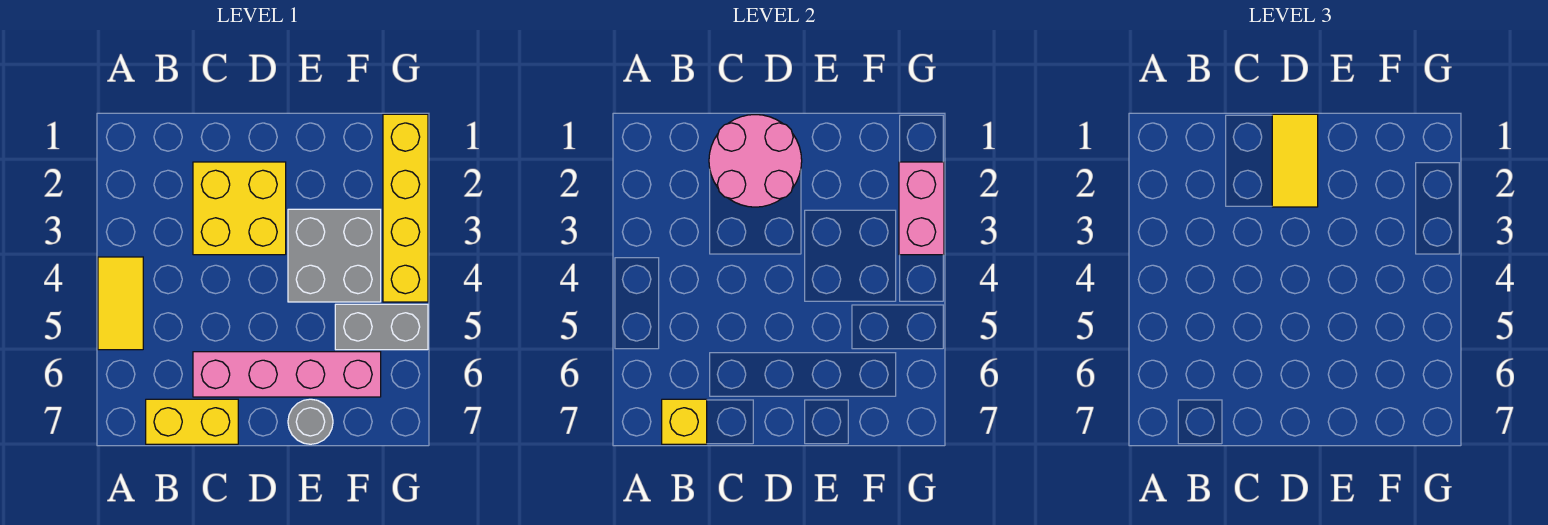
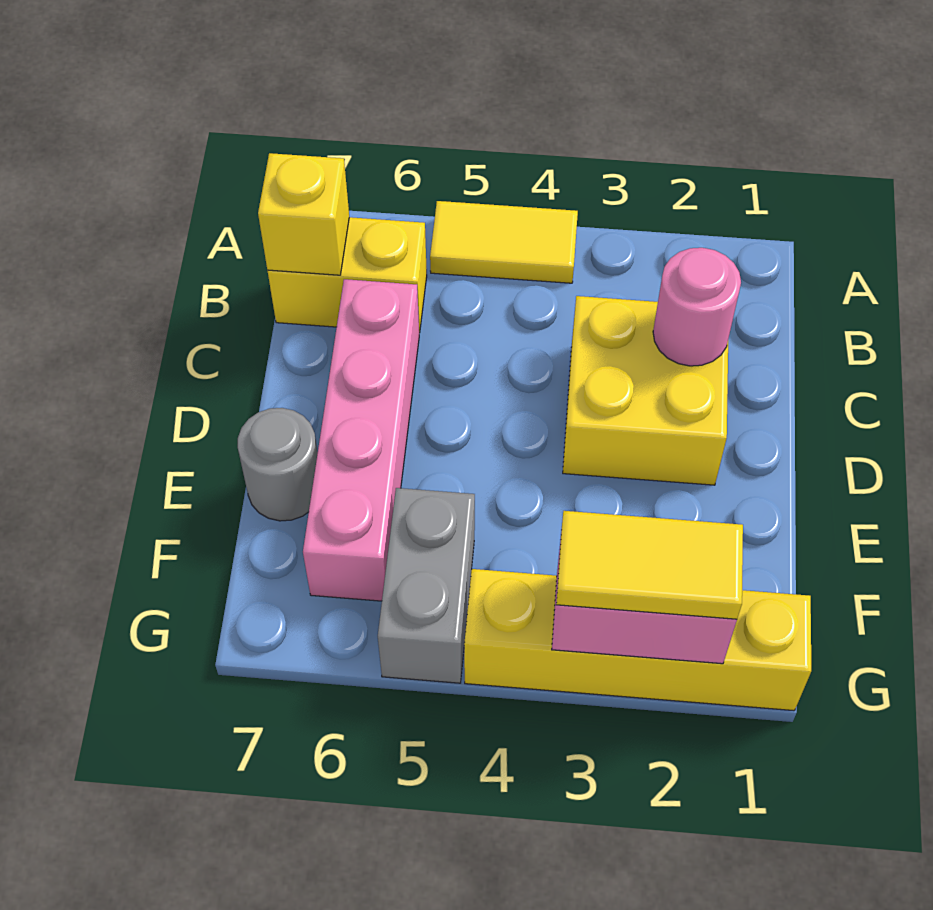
yellow 1x2 brick [146,399,238,444] -> yellow 1x2 brick turned to [268,217,427,333]
pink 2x2 round brick [709,115,802,207] -> pink 1x1 round brick [653,248,741,366]
yellow 1x2 tile [1272,114,1318,207] -> yellow 1x2 tile moved to [556,511,743,619]
grey 2x2 brick [288,209,381,302] -> none

